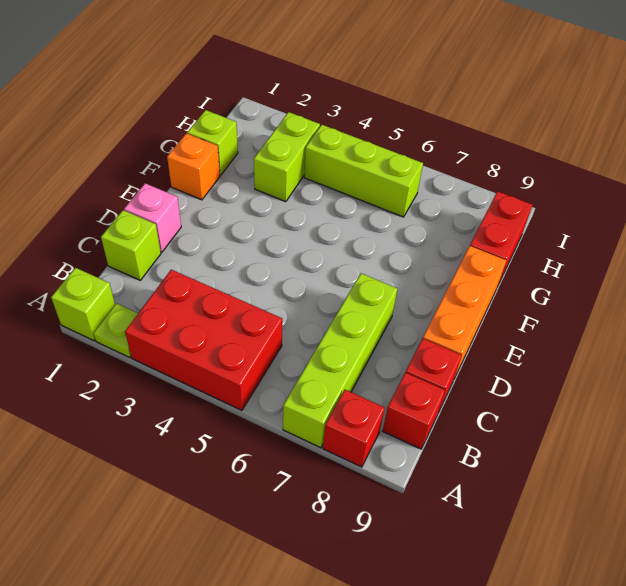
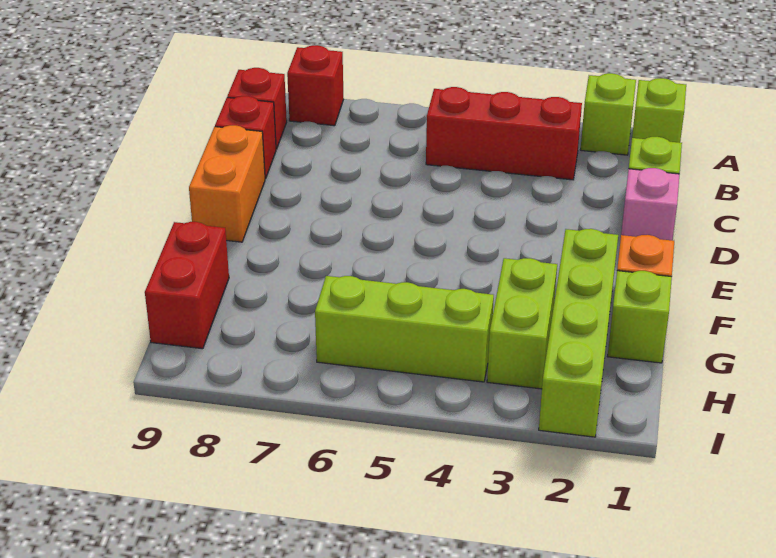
lime 1x1 plate [94,303,138,358] -> lime 1x1 brick [580,73,636,155]
red 2x3 brick [125,270,282,410] -> red 1x3 brick [426,87,582,180]
lime 1x4 brick [283,273,397,448] -> lime 1x4 brick moved to [539,229,618,437]
orange 1x3 brick [423,246,506,376] -> orange 1x2 brick [189,125,265,242]

